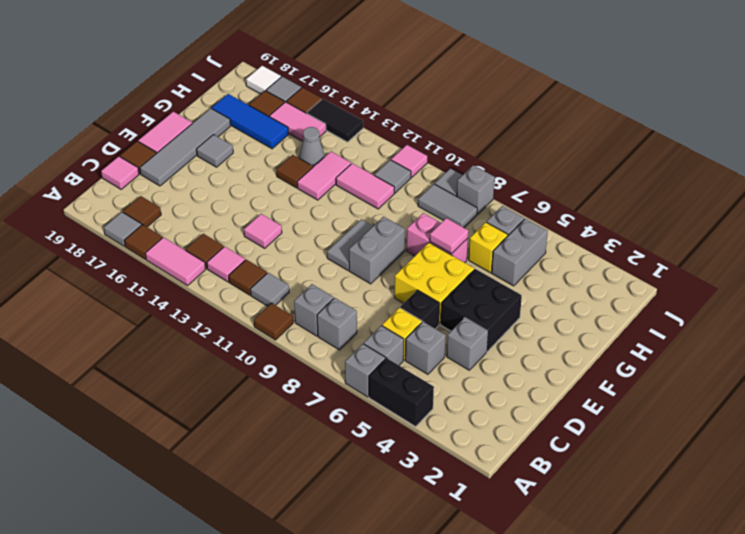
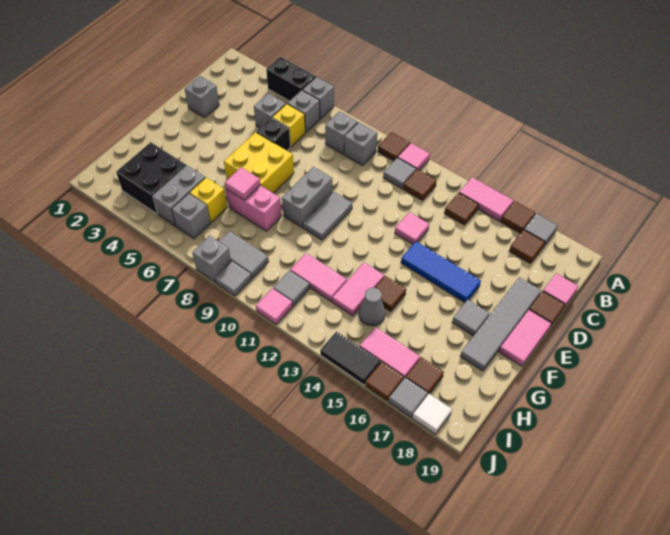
pink 1x1 tile [207,246,245,282] -> pink 1x1 tile moved to [398,143,430,170]
grey 1x1 brick [447,318,487,370] -> grey 1x1 brick moved to [185,76,219,118]
black 2x2 brick [441,269,522,352] -> black 2x2 brick moved to [116,142,186,214]
blue 1x3 tile [212,94,288,149] -> blue 1x3 tile moved to [401,241,481,302]

